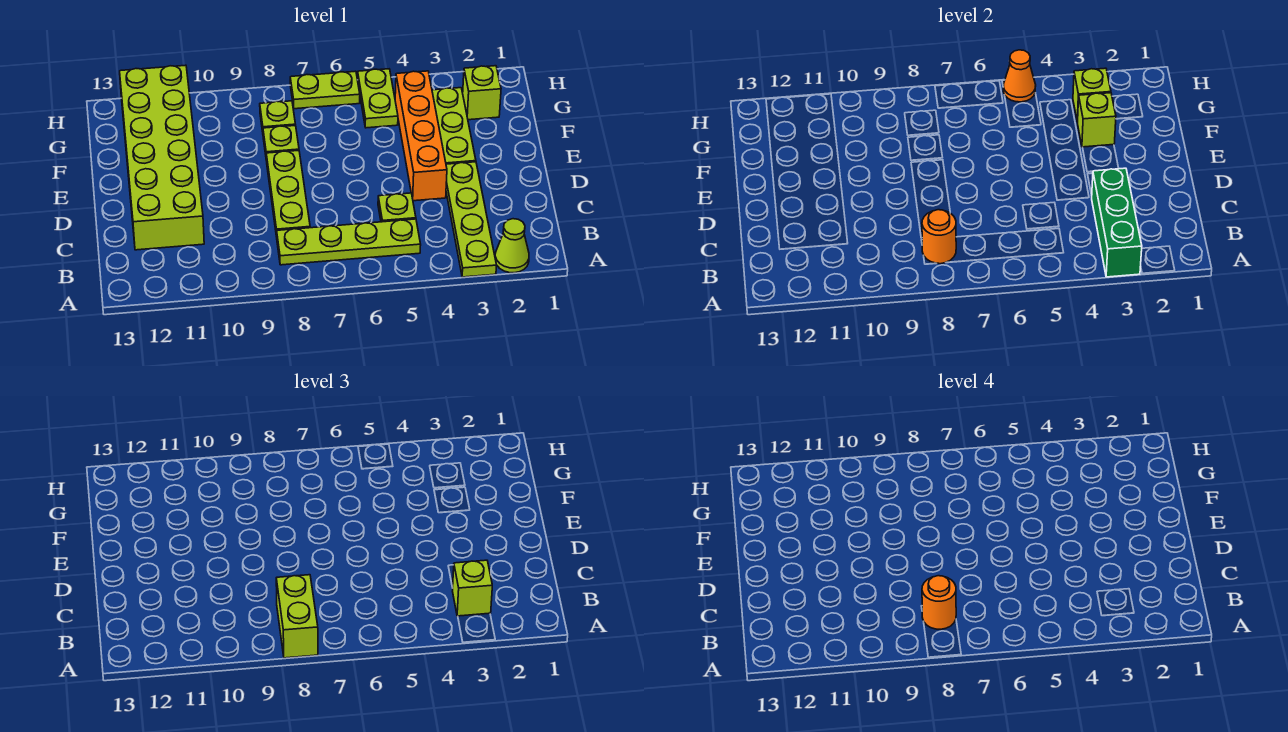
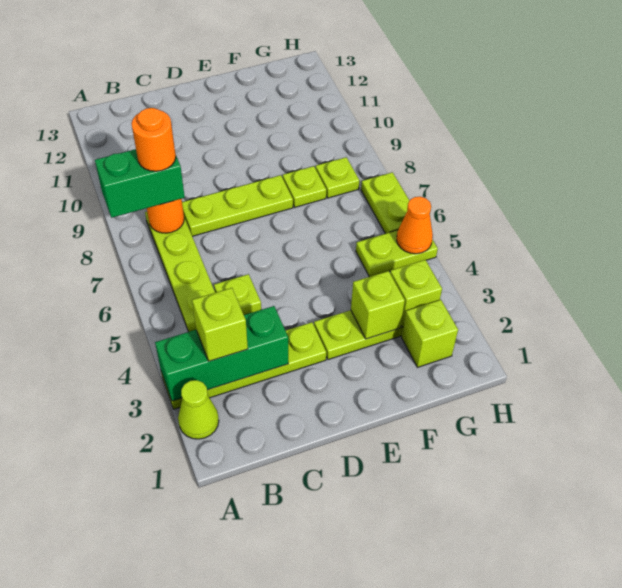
lime 1x2 brick [276,575,318,658] -> green 1x2 brick [95,149,185,218]
lime 2x6 brick [120,65,204,250] -> none
orange 1x4 brick [395,71,447,201] -> none

